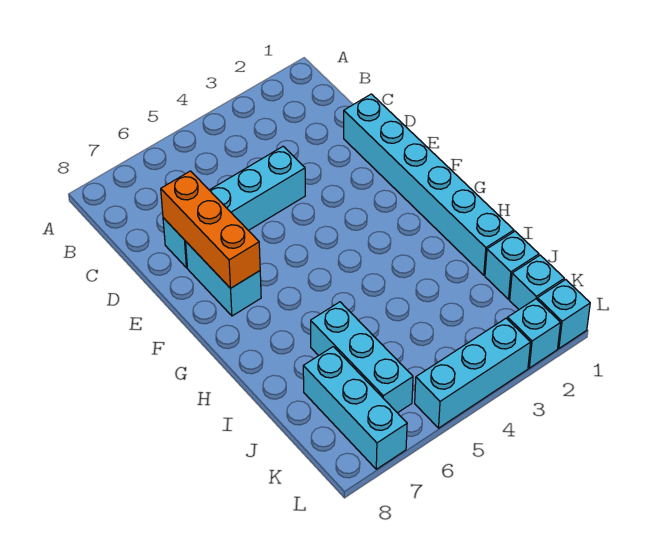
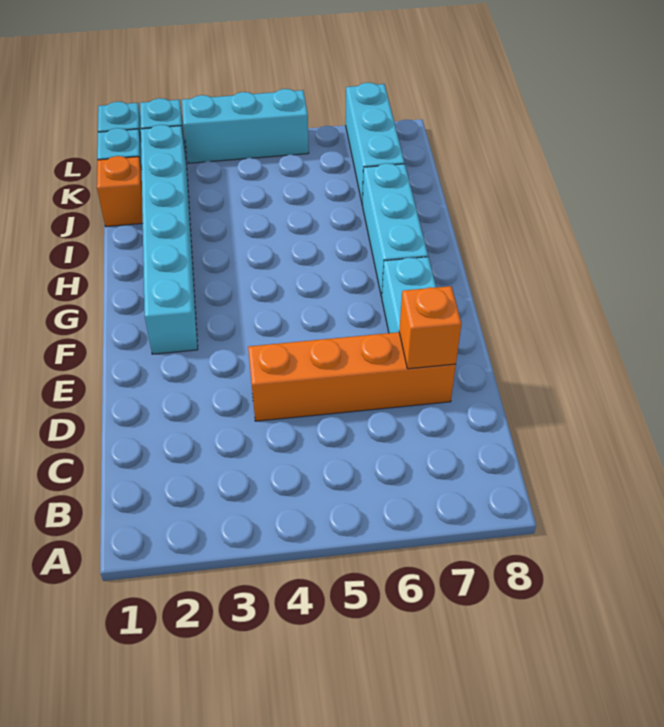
cyan 1x6 brick [344,94,514,275] -> cyan 1x6 brick moved to [141,125,198,354]
cyan 1x4 brick [163,146,305,268] -> orange 1x4 brick [248,332,456,421]
orange 1x3 brick [161,171,260,288] -> orange 1x1 brick [399,286,462,369]
cyan 1x3 brick [311,302,413,413] -> cyan 1x3 brick moved to [362,163,428,297]
cyan 1x1 brick [485,231,539,299] -> orange 1x1 brick [97,156,143,227]

